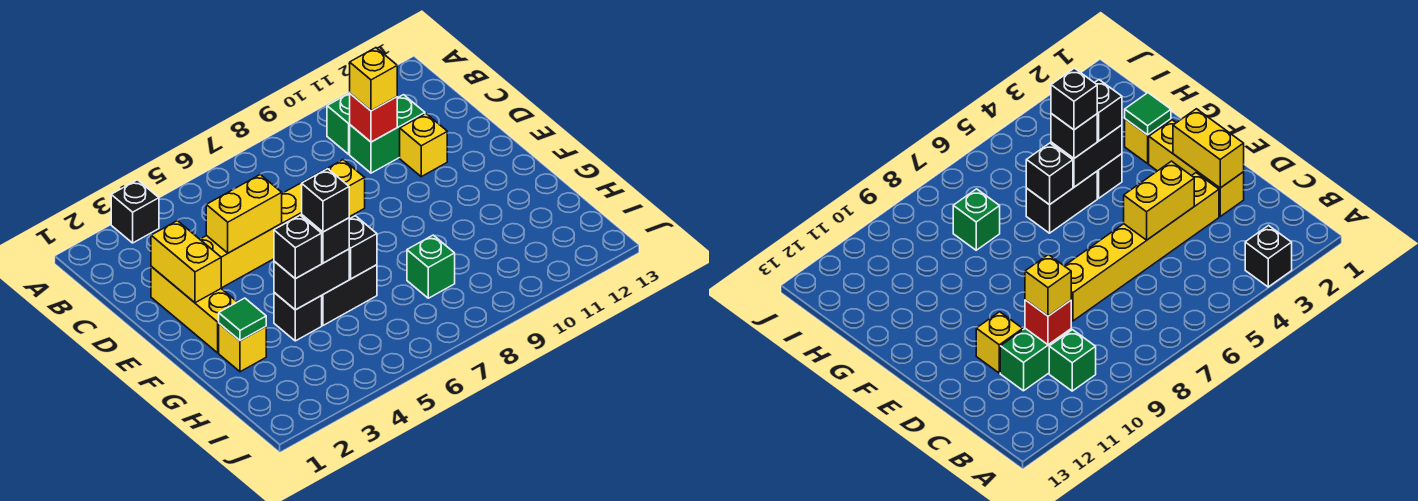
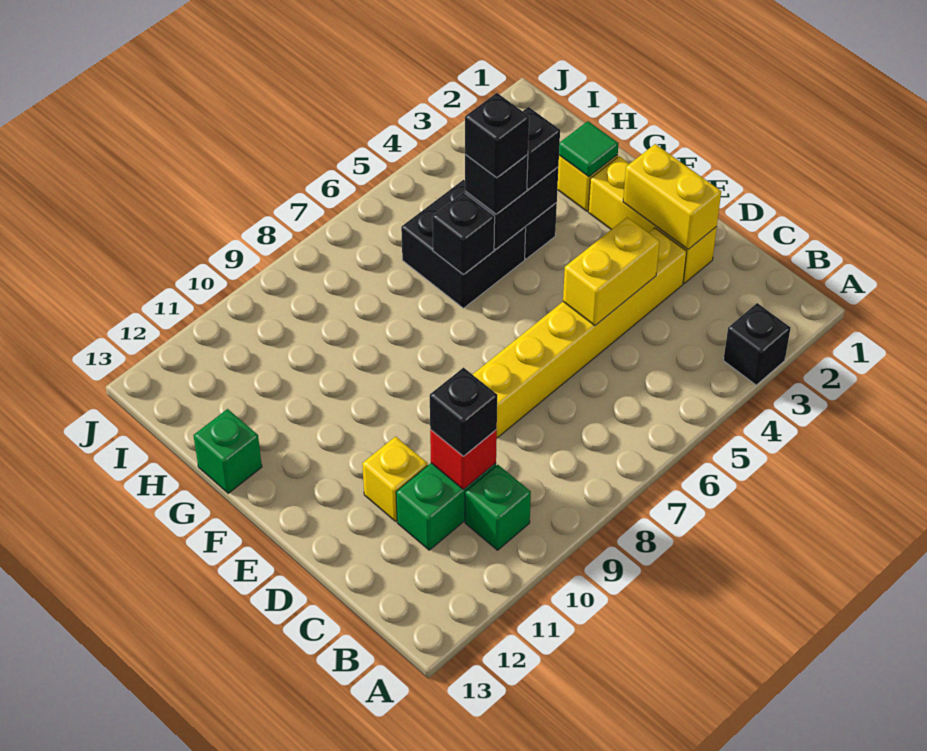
yellow 1x1 brick [350,48,397,111] -> black 1x1 brick [430,368,497,456]
black 1x2 brick [322,265,377,325] -> black 2x2 brick [401,180,526,308]
green 1x1 brick [407,235,455,298] -> green 1x1 brick moved to [193,409,262,493]

